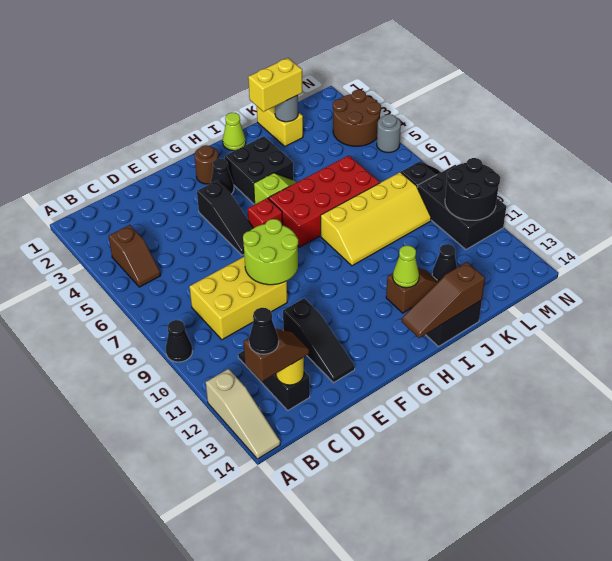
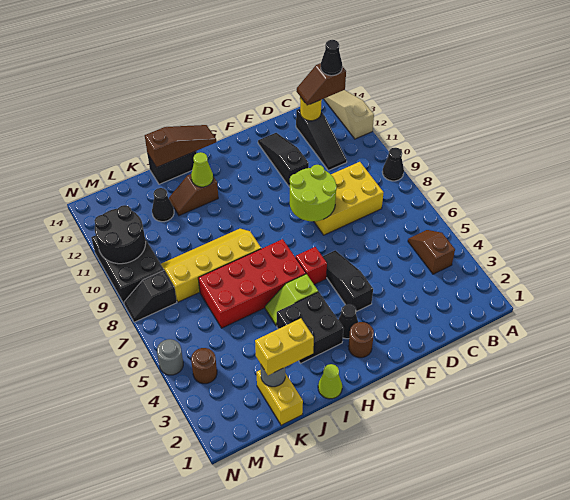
brown 2x2 round brick [333,90,381,146] -> brown 1x1 round brick [191,348,217,384]

